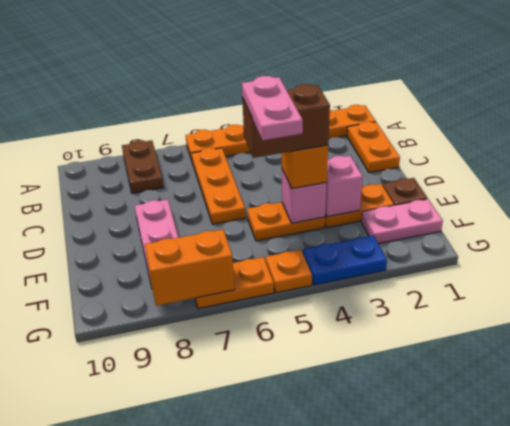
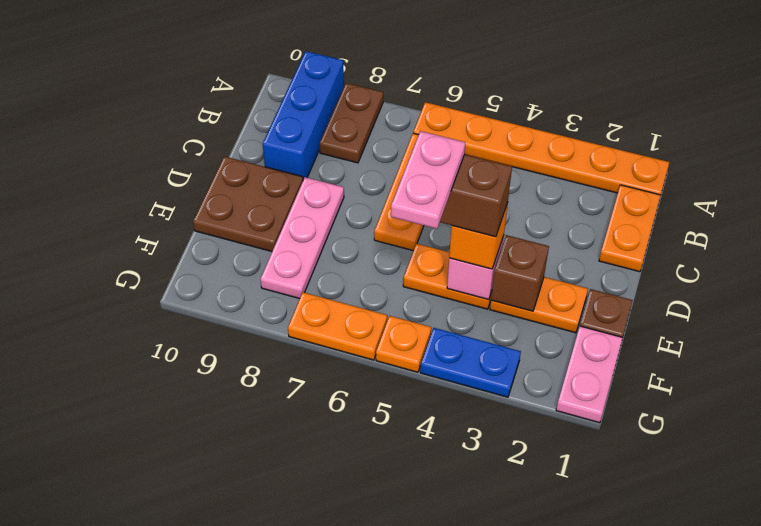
none -> blue 1x3 brick [263,51,344,180]
none -> brown 2x2 plate [193,156,303,252]
pink 1x1 brick [325,156,363,217] -> brown 1x1 brick [491,235,549,311]
pink 1x2 plate [361,199,443,244] -> pink 1x2 plate turned to [556,326,623,423]
orange 1x2 brick [145,229,234,306] -> none

